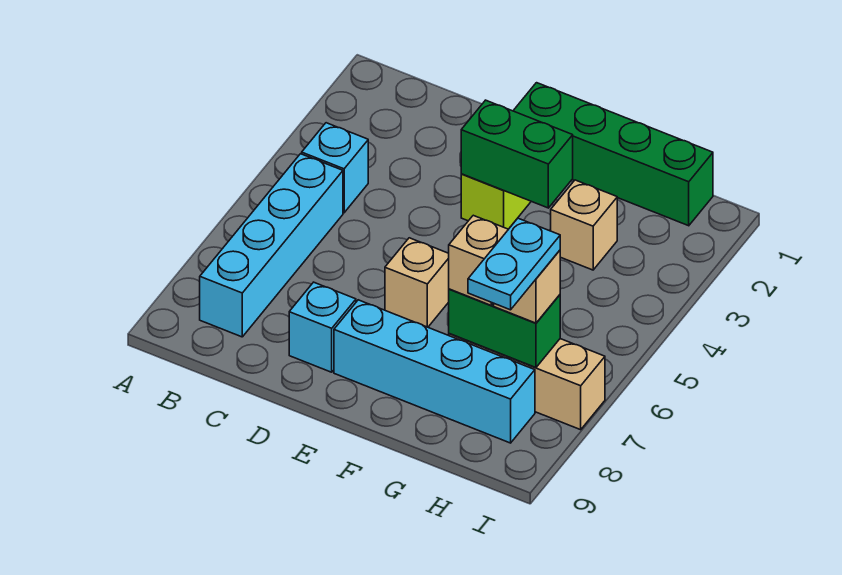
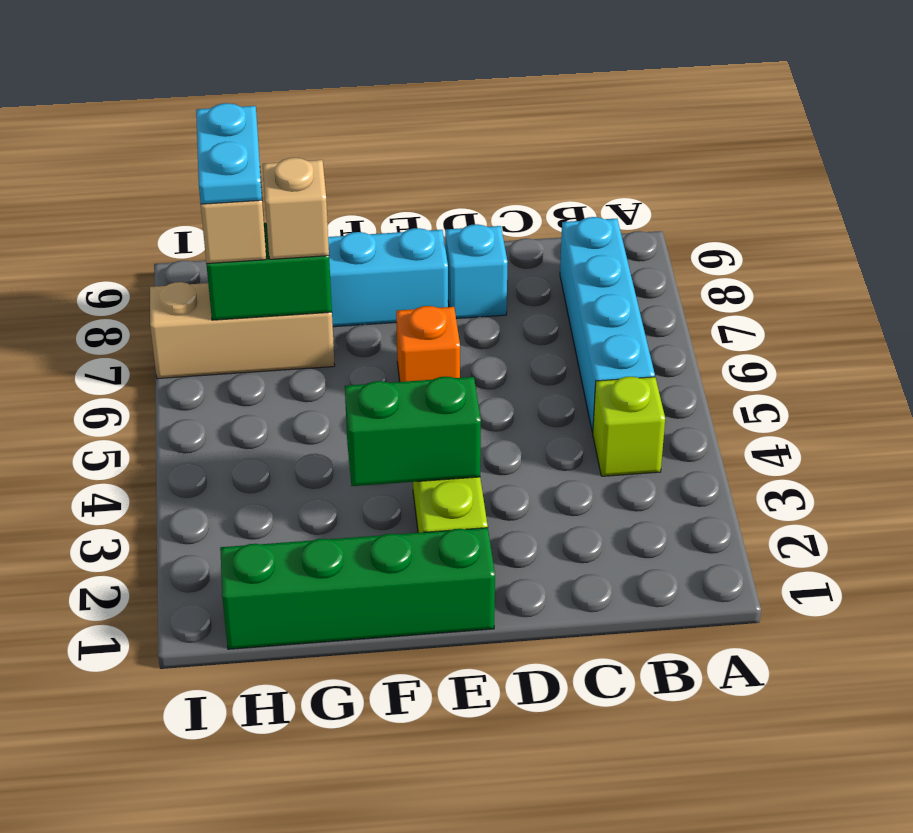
cyan 1x1 brick [302,123,368,213] -> lime 1x1 brick [593,377,665,476]
tan 1x1 brick [385,238,449,327] -> orange 1x1 brick [396,306,460,382]
tan 1x1 brick [551,180,617,270] -> none

